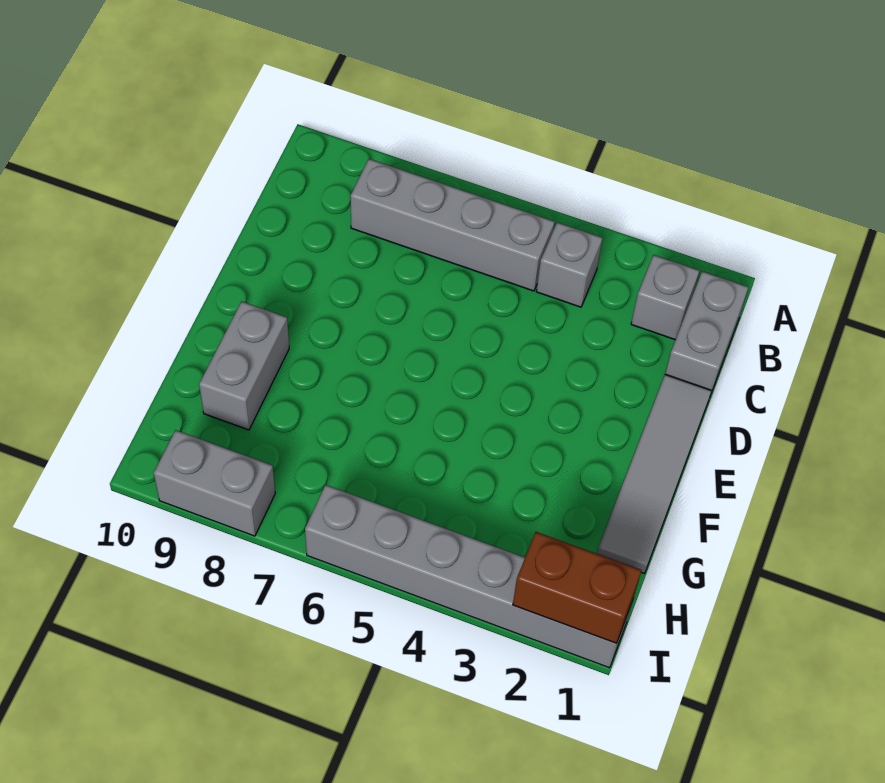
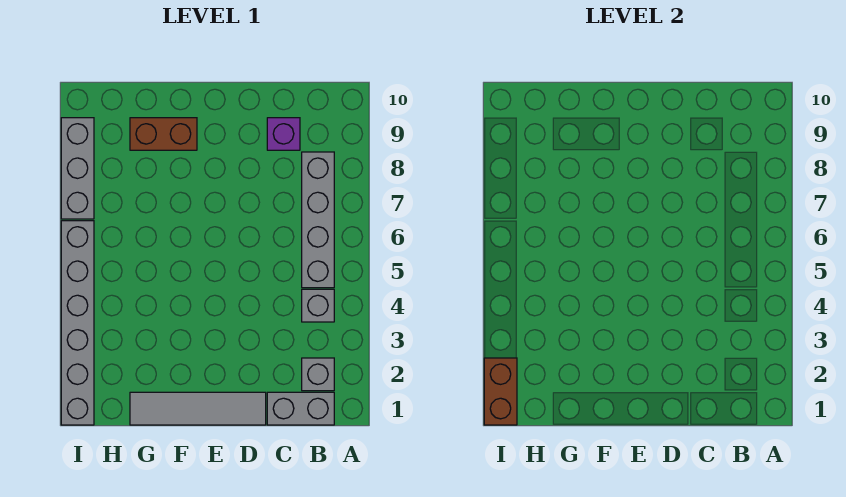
none -> purple 1x1 brick [267,118,300,150]
grey 1x2 brick [199,301,289,430] -> brown 1x2 brick [130,118,197,150]
grey 1x2 brick [154,430,275,536] -> grey 1x3 brick [61,118,94,219]

